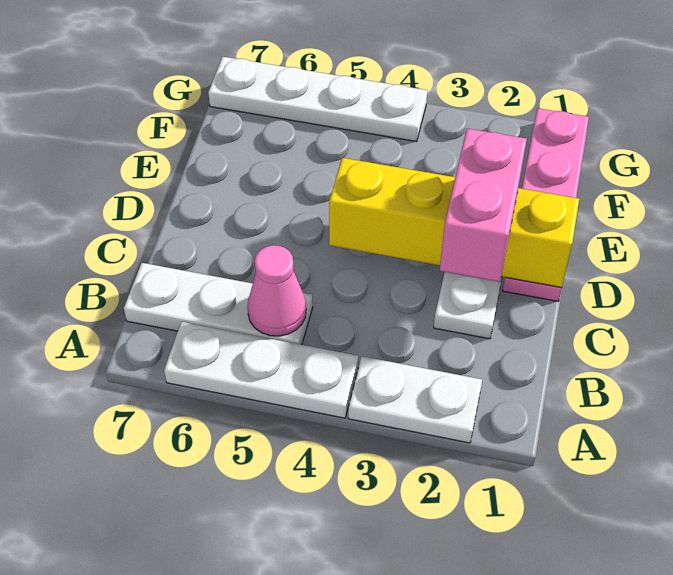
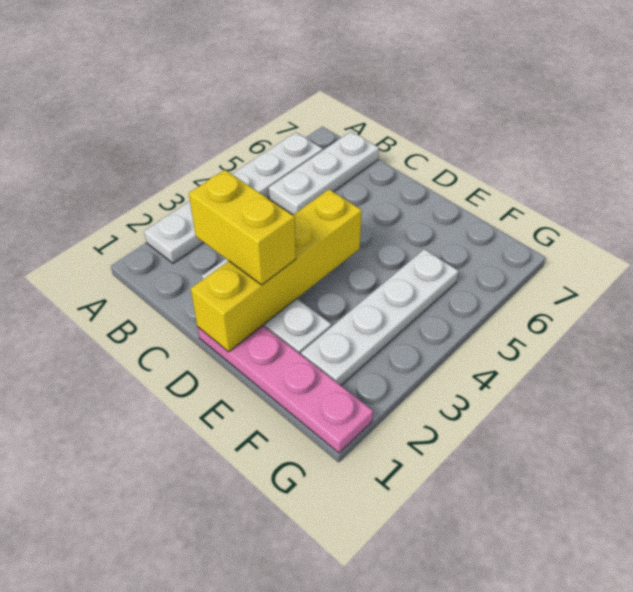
pink 1x1 cone [247,245,306,336] -> none
pink 1x2 brick [440,129,527,282] -> yellow 1x2 brick [189,170,296,285]
white 1x4 plate [208,57,427,142] -> white 1x4 plate moved to [301,249,458,385]

